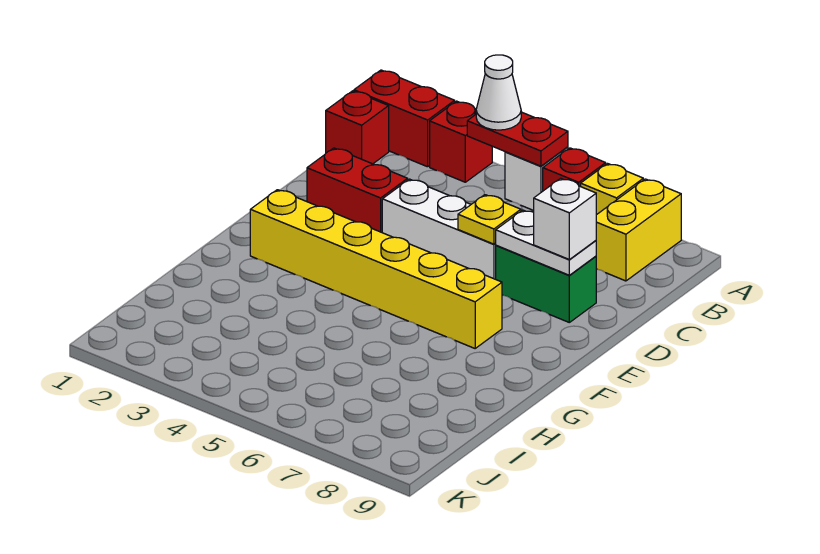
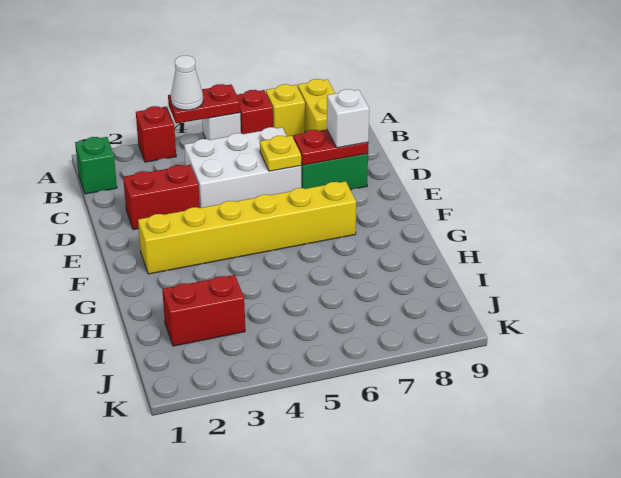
red 1x2 brick [354,70,455,167] -> red 1x2 brick moved to [162,275,245,346]
red 1x1 brick [326,91,389,164] -> green 1x1 brick [75,137,117,194]
white 1x3 brick [382,179,496,279] -> white 2x3 brick [184,127,301,208]
white 1x2 plate [496,210,596,275] -> red 1x2 plate [293,129,368,165]

